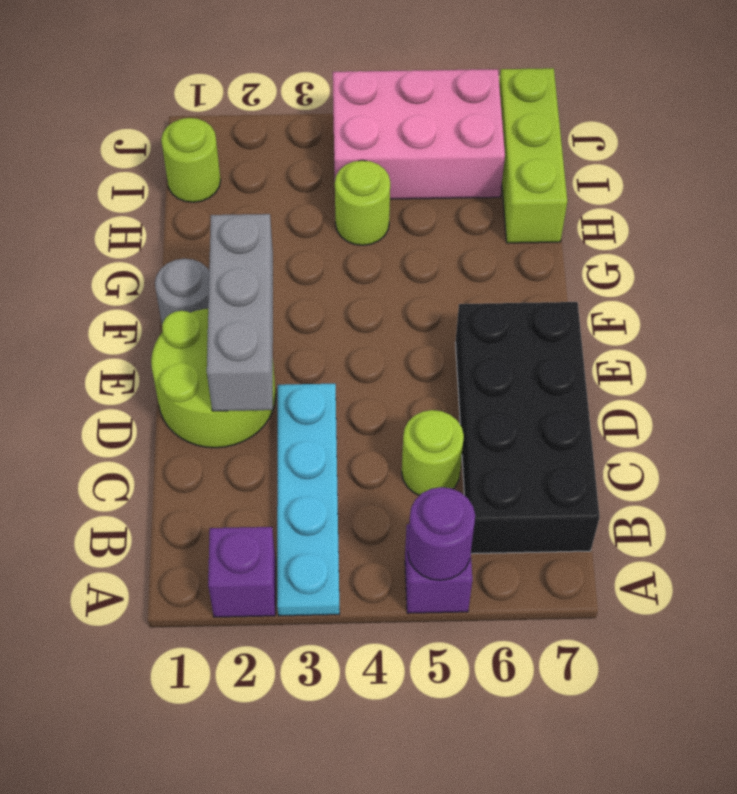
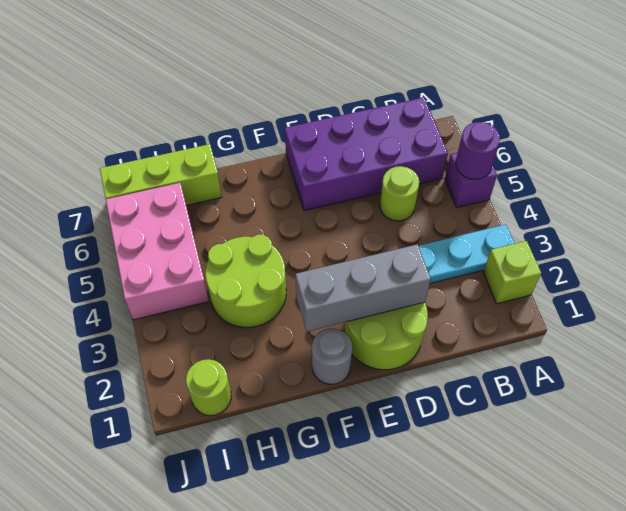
purple 1x1 brick [208,527,275,617] -> lime 1x1 brick [483,241,541,304]
black 2x4 brick [455,302,600,554] -> purple 2x4 brick [285,97,448,211]
lime 1x1 round brick [335,160,390,245] -> lime 2x2 round brick [205,235,286,328]

